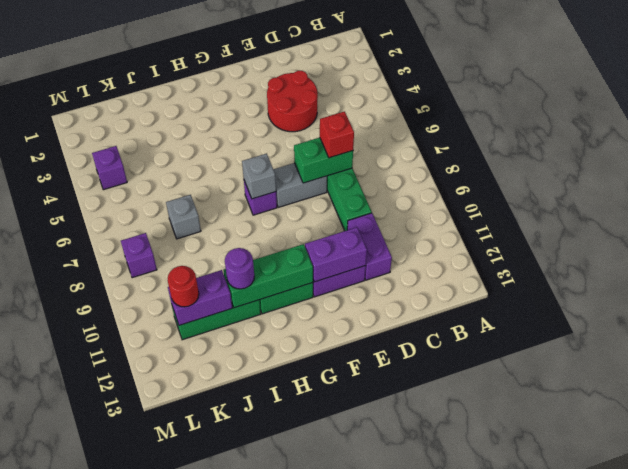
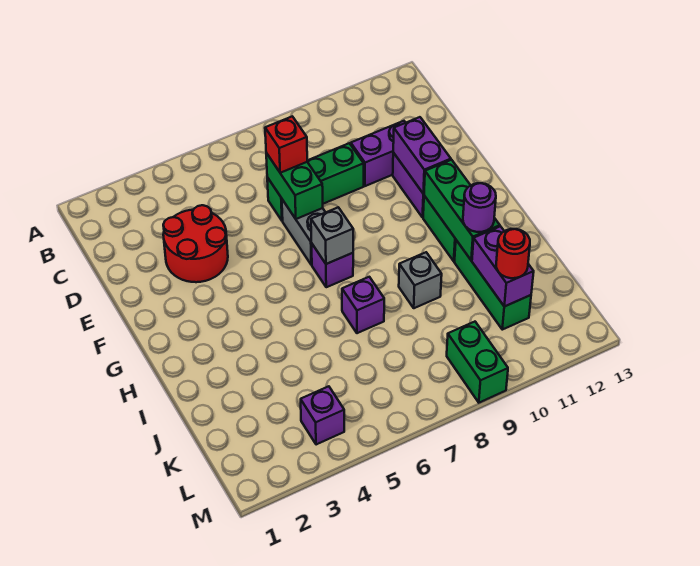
grey 1x1 brick [166,195,201,239] -> grey 1x1 brick moved to [399,252,442,308]
purple 1x1 brick [121,233,157,278] -> purple 1x1 brick moved to [342,277,384,333]
none -> green 1x2 brick [447,322,508,403]

